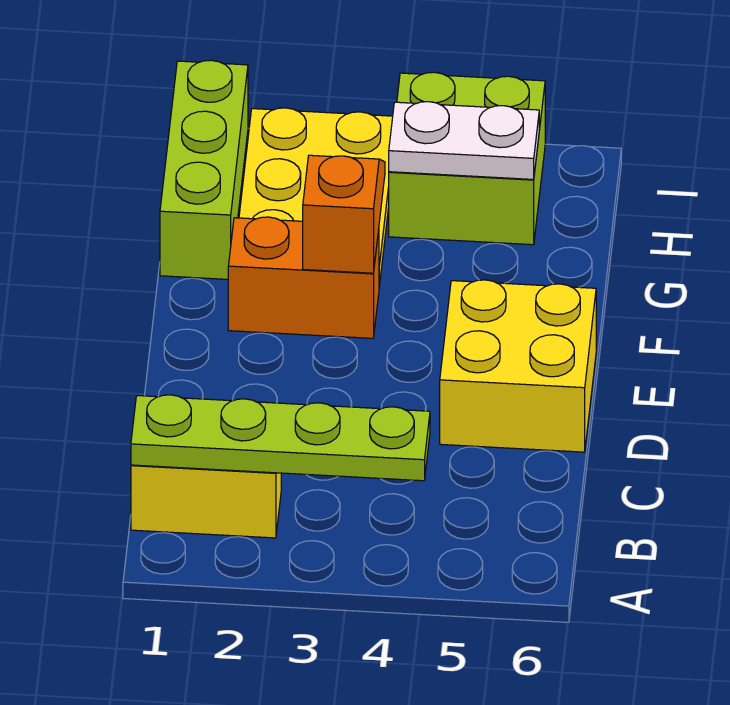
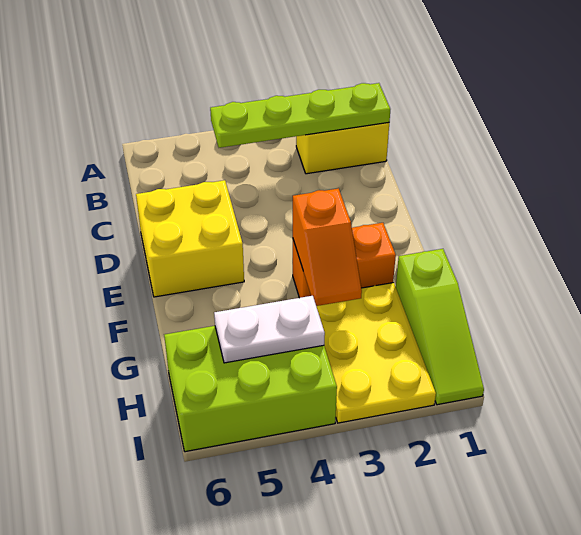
lime 1x3 brick [160,60,248,279] -> lime 1x3 slope [396,249,484,405]
lime 2x2 brick [389,72,545,245] -> lime 2x3 brick [164,326,337,452]

